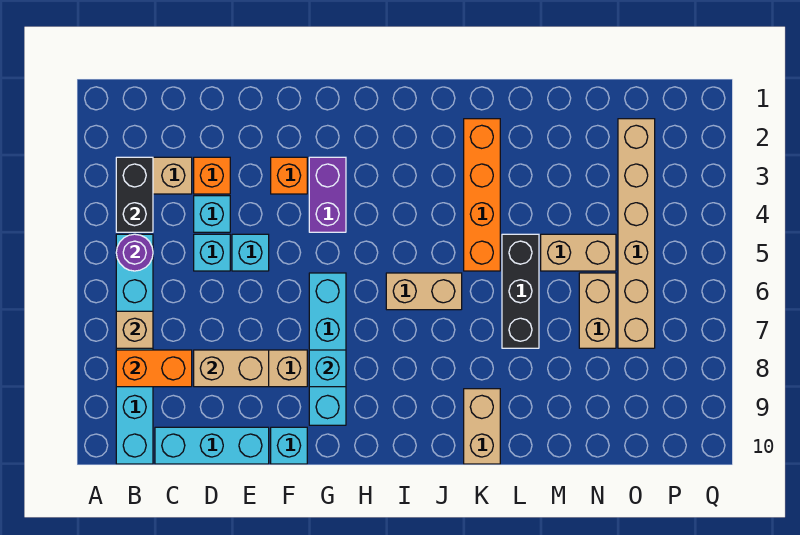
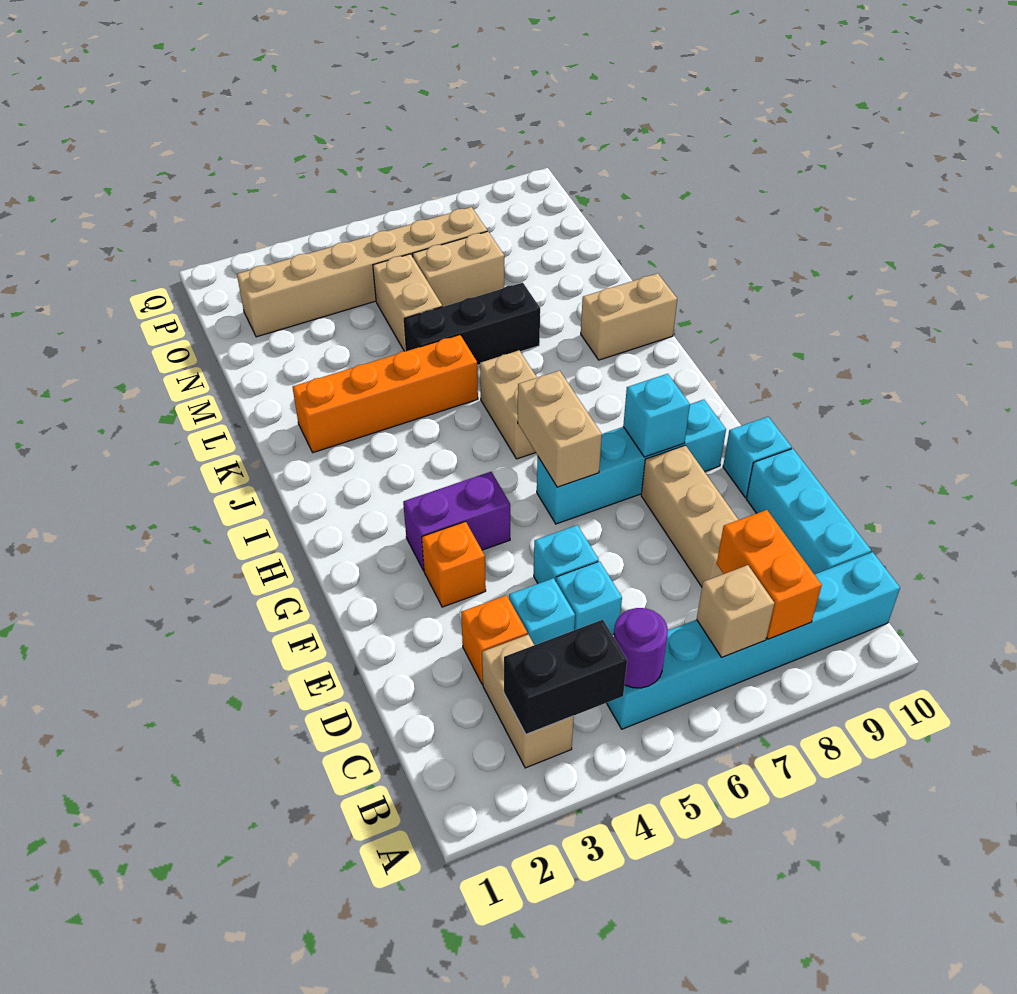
tan 1x2 brick [194,350,269,387] -> tan 1x2 brick moved to [518,371,602,487]

